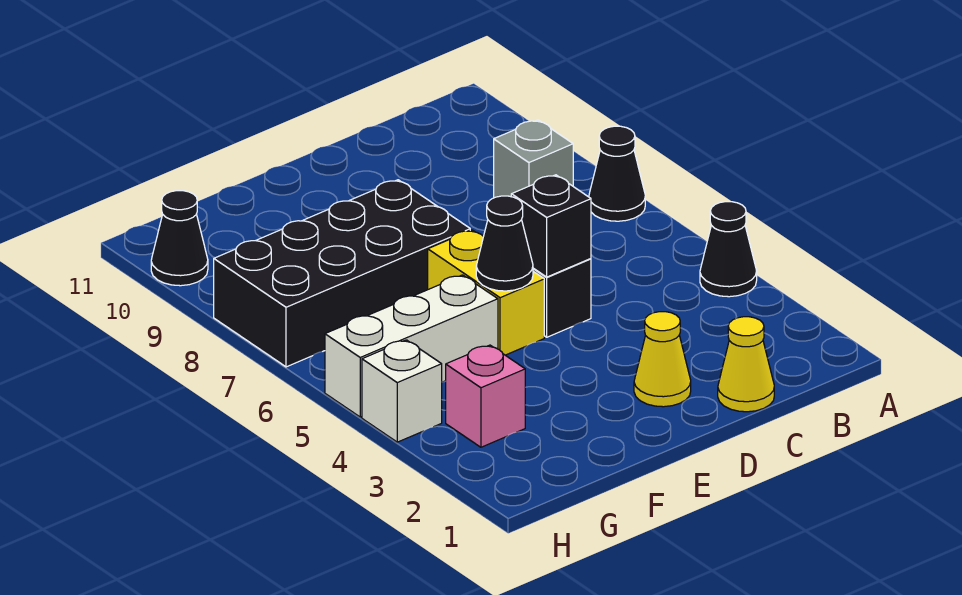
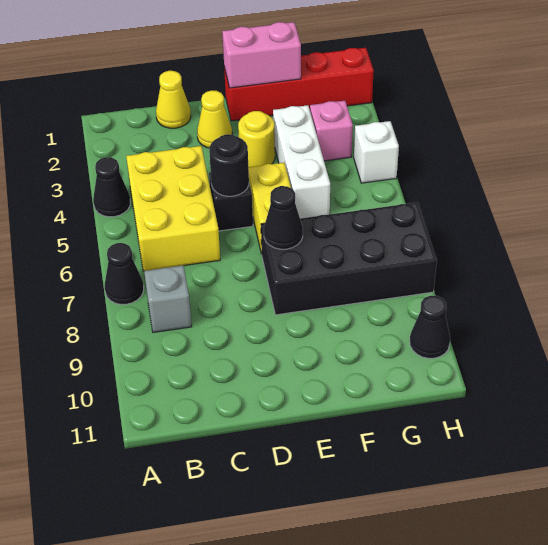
none -> yellow 2x3 brick [126,146,220,271]
black 1x1 brick [511,175,591,277] -> black 1x1 round brick [209,134,249,196]
none -> red 1x4 brick [224,48,374,121]
none -> pink 1x2 brick [222,22,301,88]
none -> yellow 1x1 round brick [238,111,275,167]
black 1x1 cone [476,196,533,291] -> black 1x1 cone moved to [264,186,303,249]
white 1x3 brick [325,275,498,417] -> white 1x3 brick turned to [273,105,330,218]

